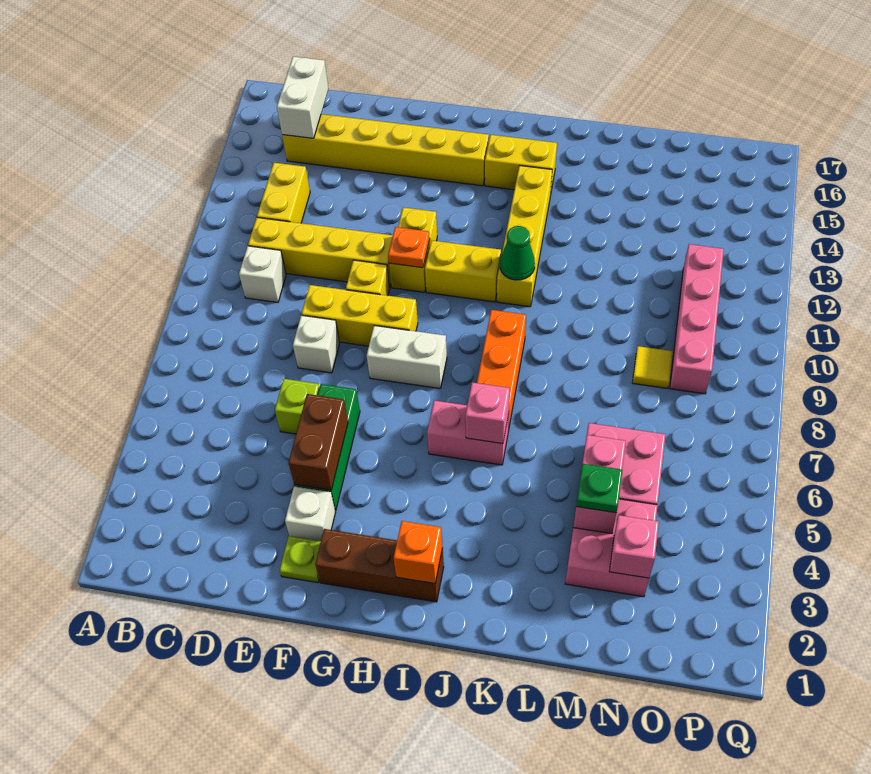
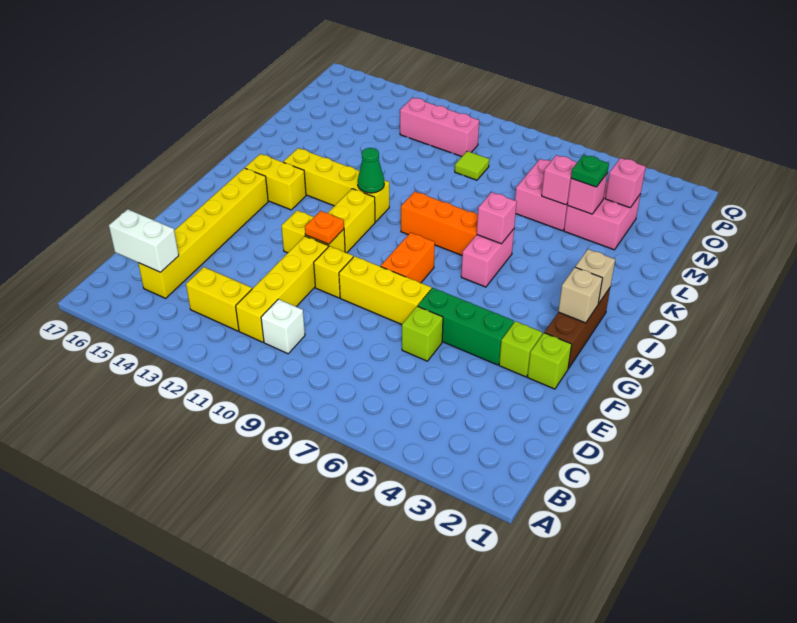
white 1x1 brick [293,315,340,373] -> none
yellow 1x3 brick [302,285,418,346] -> yellow 1x3 brick turned to [339,256,431,325]
lime 1x1 plate [280,536,321,583] -> lime 1x1 brick [528,333,572,389]
white 1x1 brick [285,486,336,541] -> lime 1x1 brick [499,321,542,377]
brown 1x2 brick [288,394,348,490] -> none
white 1x2 brick [367,326,447,388] -> orange 1x2 brick [381,233,435,283]
none -> tan 1x1 brick [558,267,603,323]
orange 1x1 brick [394,521,442,584] -> tan 1x1 brick [575,249,615,304]
yellow 1x2 brick [485,135,557,190] -> yellow 1x2 brick turned to [245,154,306,210]
yellow 1x1 tile [632,346,673,388] -> lime 1x1 tile [455,151,489,180]
pink 1x4 brick [670,244,724,394] -> pink 1x3 brick [400,97,479,156]

